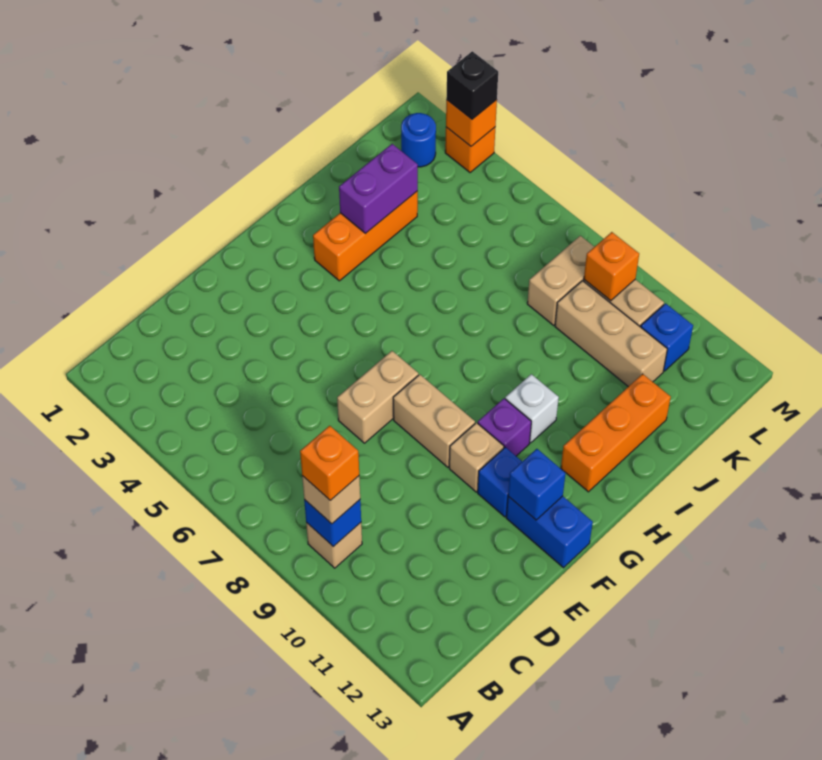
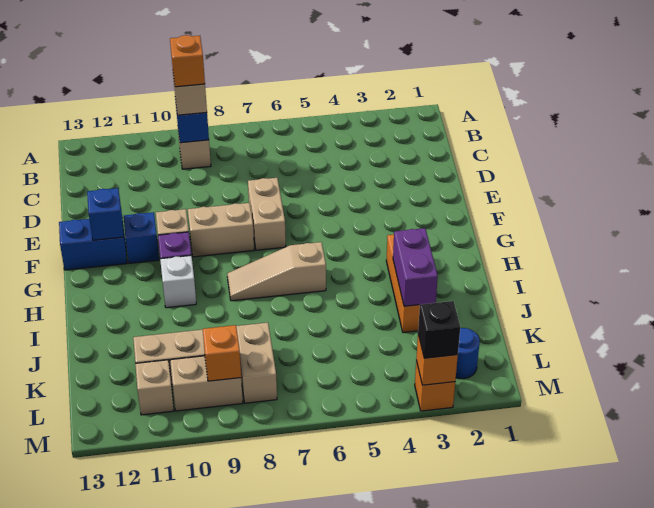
none -> tan 1x3 slope [227,242,326,301]
orange 1x3 brick [561,374,671,492] -> none
blue 1x1 brick [641,303,693,371] -> tan 1x1 brick [135,360,174,415]

